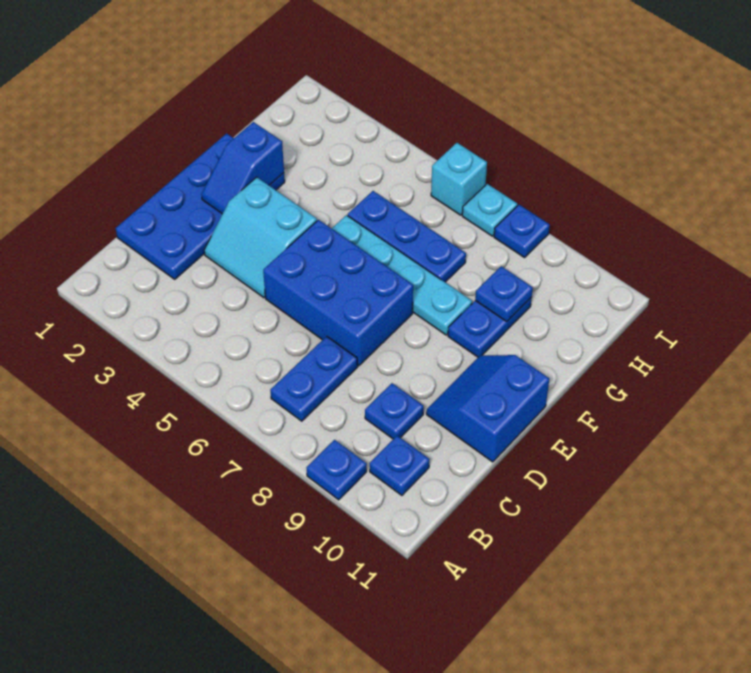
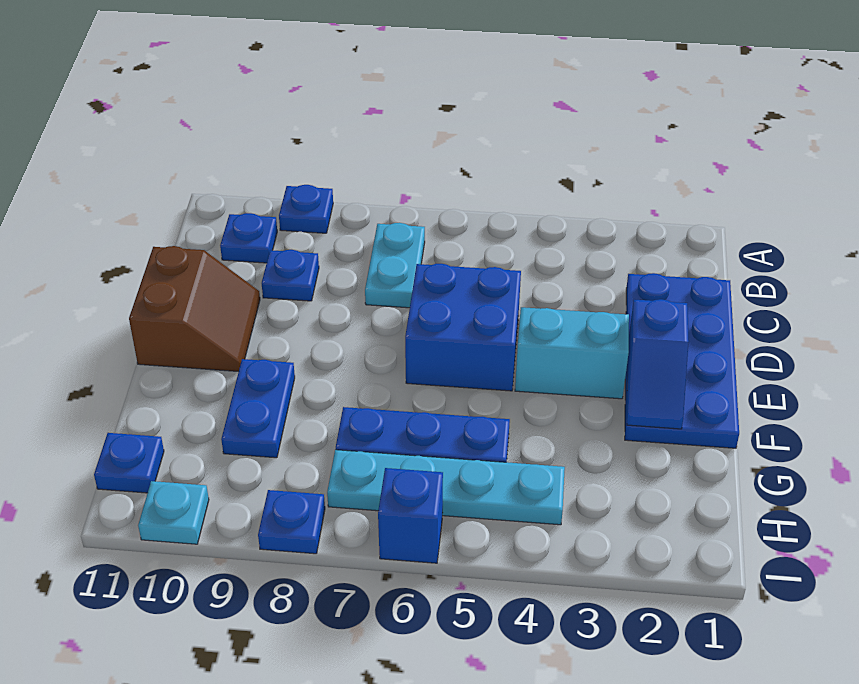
blue 1x2 plate [270,336,358,421] -> cyan 1x2 plate [365,223,425,308]
blue 2x3 brick [263,220,413,366] -> blue 2x2 brick [405,264,521,391]
blue 2x2 slope [426,355,549,462] -> brown 2x2 slope [129,246,260,372]
blue 1x2 slope [201,122,284,214] -> blue 1x2 slope turned to [627,299,689,429]
cyan 1x4 plate [332,215,472,335] -> cyan 1x4 plate moved to [327,450,565,525]
blue 1x1 plate [475,266,533,321] -> blue 1x1 plate moved to [94,433,164,493]
cyan 1x1 brick [431,143,487,215] -> blue 1x1 brick [378,468,443,563]
cyan 1x1 plate [462,184,517,236] -> cyan 1x1 plate moved to [138,481,209,544]

